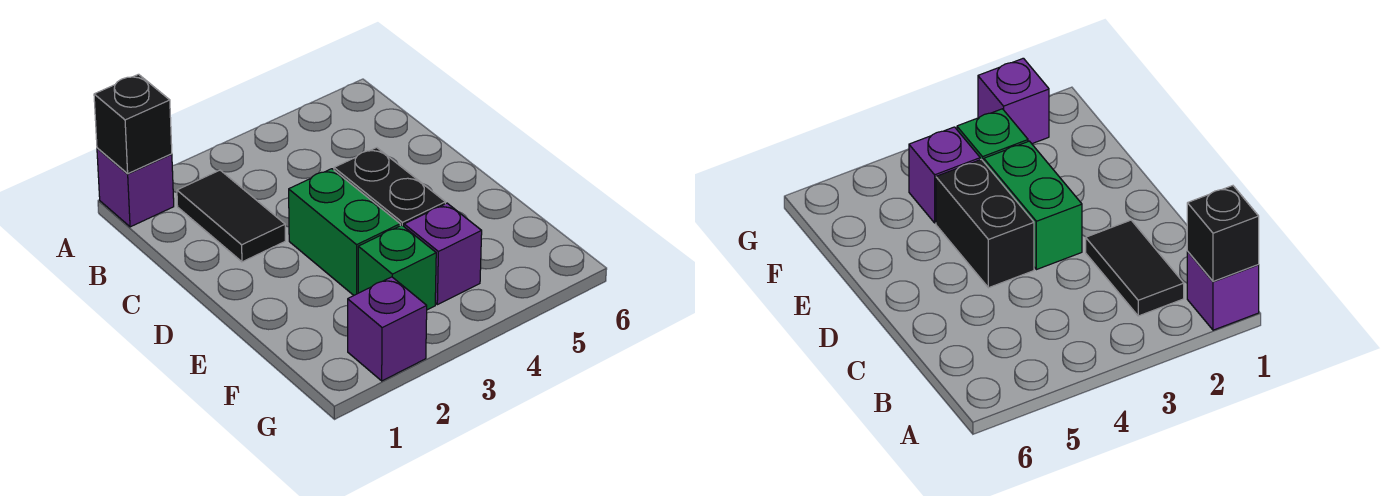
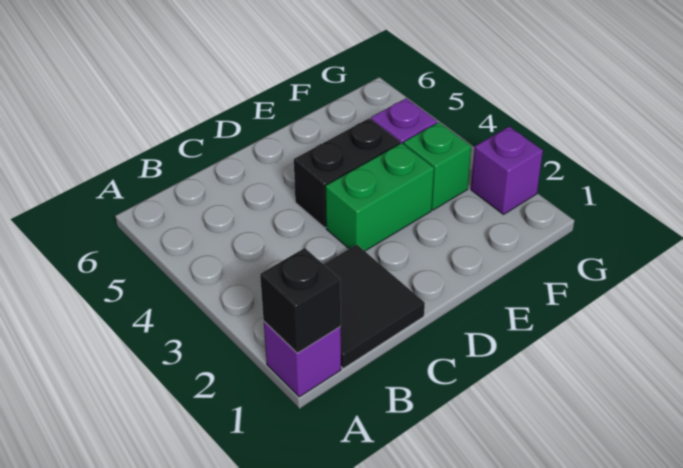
black 1x2 tile [177,170,285,262] -> black 2x2 tile [324,245,425,368]

